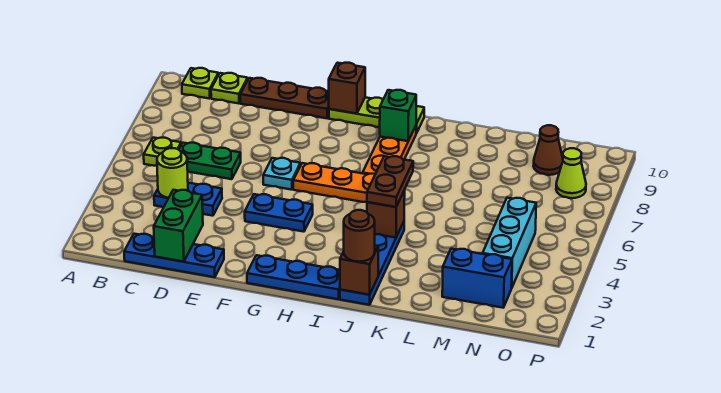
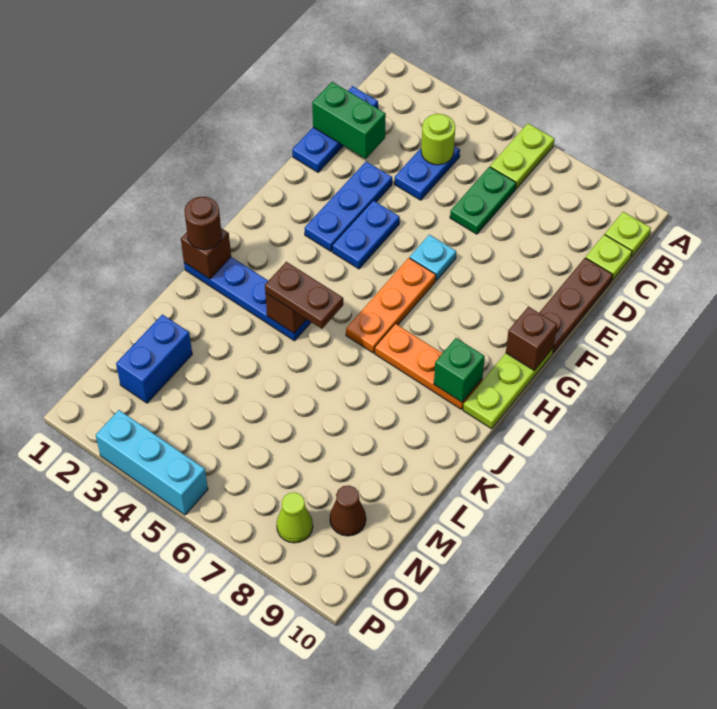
lime 1x1 plate [144,138,181,166] -> lime 1x2 plate [490,123,554,189]
blue 1x3 plate [247,255,340,299] -> blue 1x3 plate moved to [305,161,392,251]
cyan 1x3 brick [483,198,536,288] -> cyan 1x3 brick moved to [96,410,208,515]

